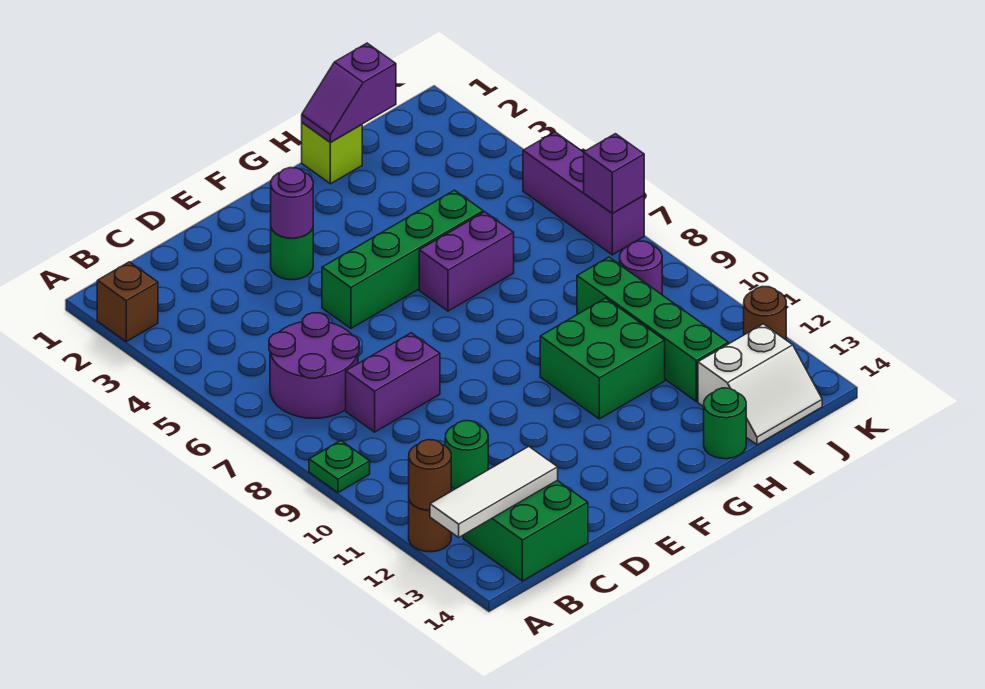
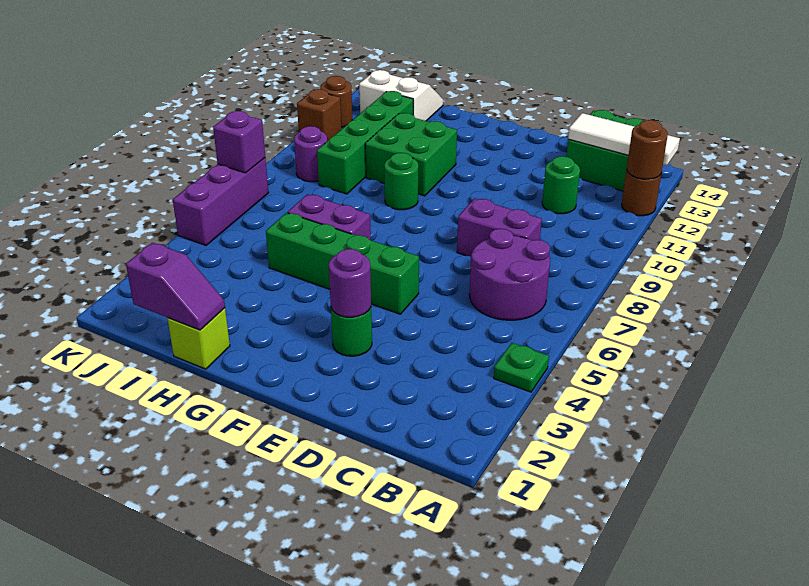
brown 1x1 brick [97,262,158,341] -> brown 1x1 brick moved to [297,89,341,141]
green 1x1 plate [309,441,370,493] -> green 1x1 plate moved to [494,343,549,392]
green 1x1 round brick [704,388,746,459] -> green 1x1 round brick moved to [384,153,418,210]

